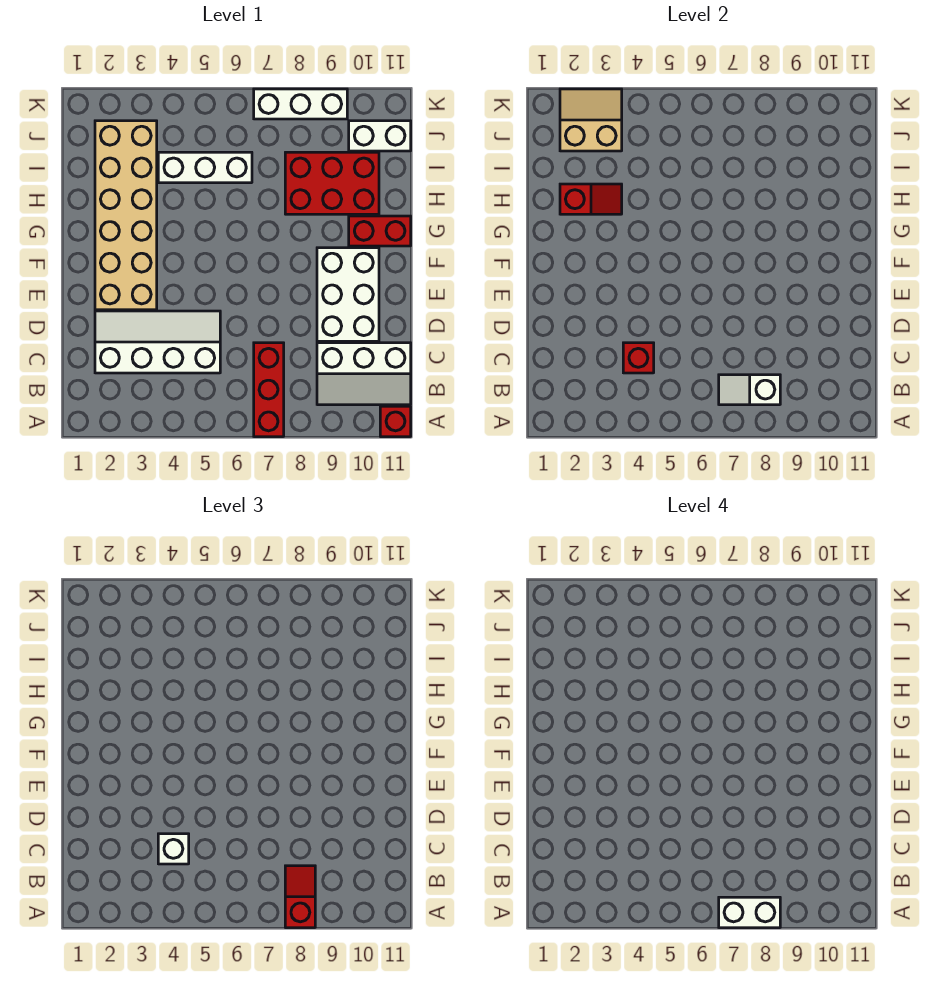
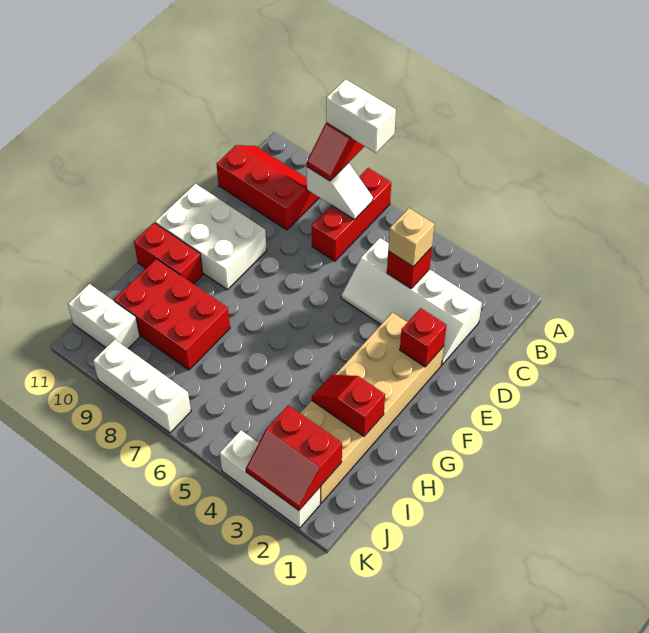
red 1x1 brick [380,406,411,437] -> red 1x1 brick moved to [400,308,447,367]
white 2x3 slope [317,343,411,405] -> red 2x3 slope [217,145,319,230]
white 1x1 brick [158,834,189,864] -> tan 1x1 brick [388,208,434,267]
white 2x3 brick [317,248,379,341] -> white 2x3 brick turned to [155,184,267,290]
white 1x3 brick [158,152,252,183] -> white 1x3 brick moved to [220,430,320,528]
tan 2x2 slope [560,89,622,151] -> red 2x2 slope [246,405,342,510]

